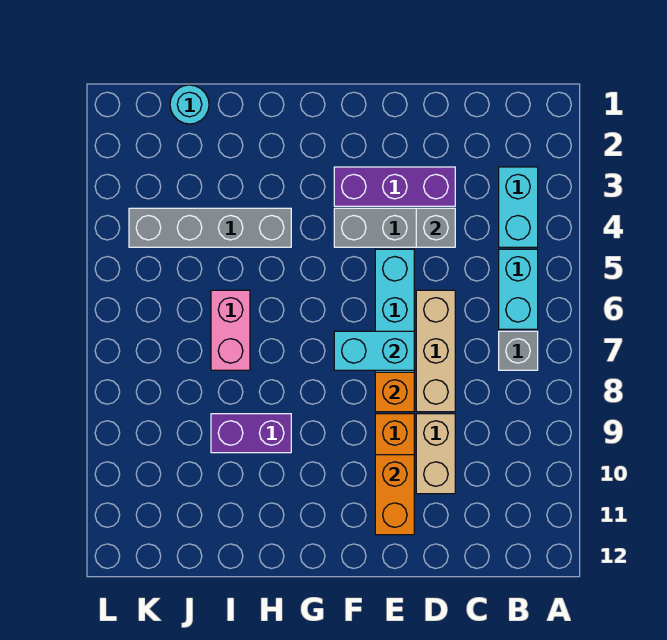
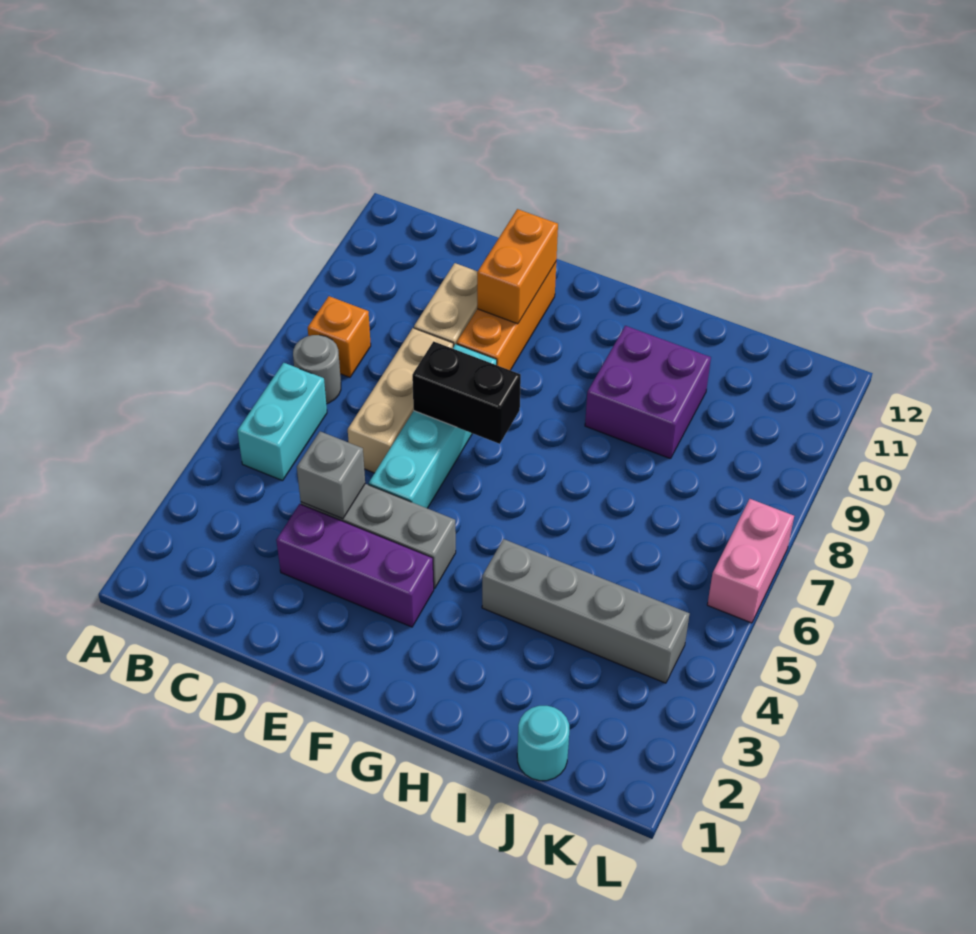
cyan 1x2 brick [499,167,538,247] -> none
grey 1x1 brick [499,331,538,370] -> grey 1x1 round brick [293,335,341,404]
cyan 1x2 brick [334,331,414,370] -> black 1x2 brick [412,341,521,444]
orange 1x1 brick [375,372,414,412] -> orange 1x1 brick moved to [308,296,371,377]
purple 1x2 brick [211,414,291,453] -> purple 2x2 brick [585,326,711,459]
pink 1x2 brick [211,290,250,370] -> pink 1x2 brick moved to [707,499,794,623]

